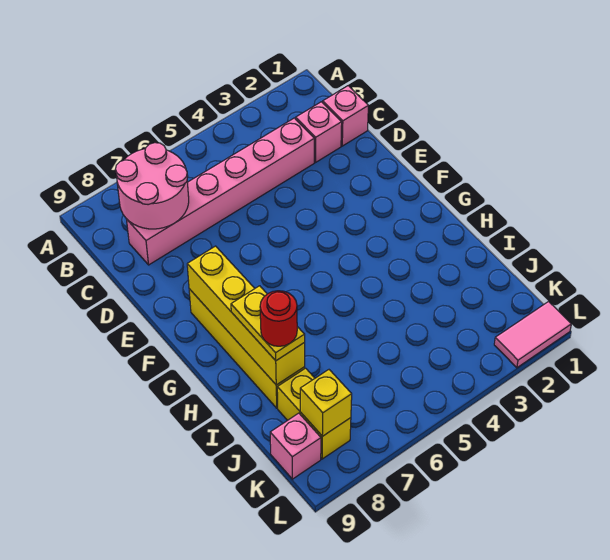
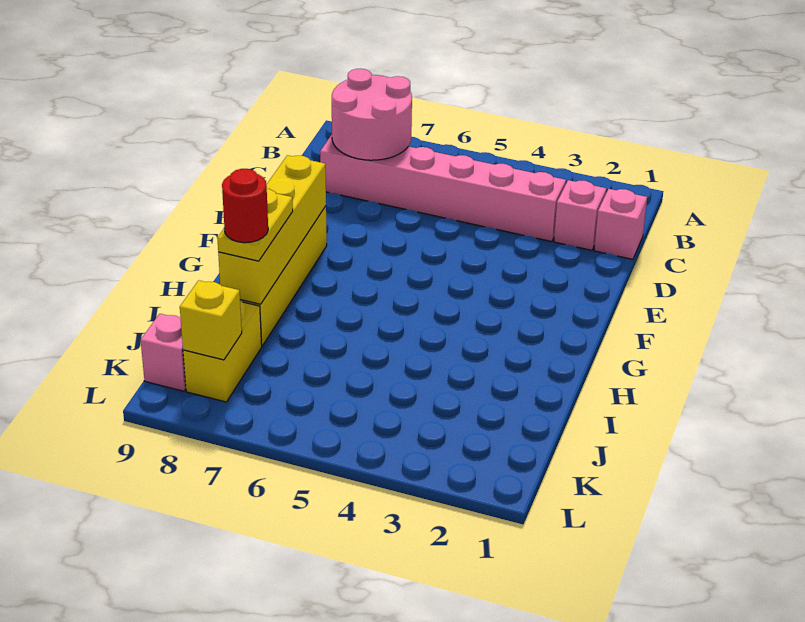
pink 1x2 tile [494,302,571,368] -> none

